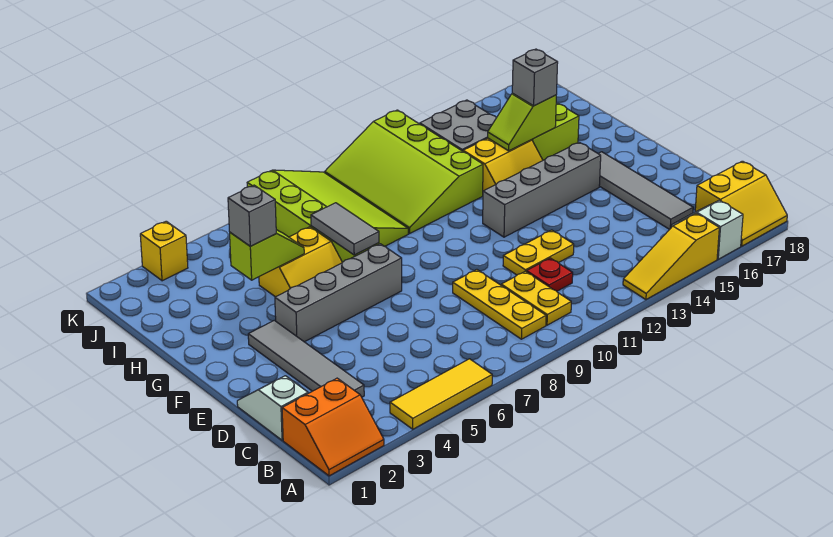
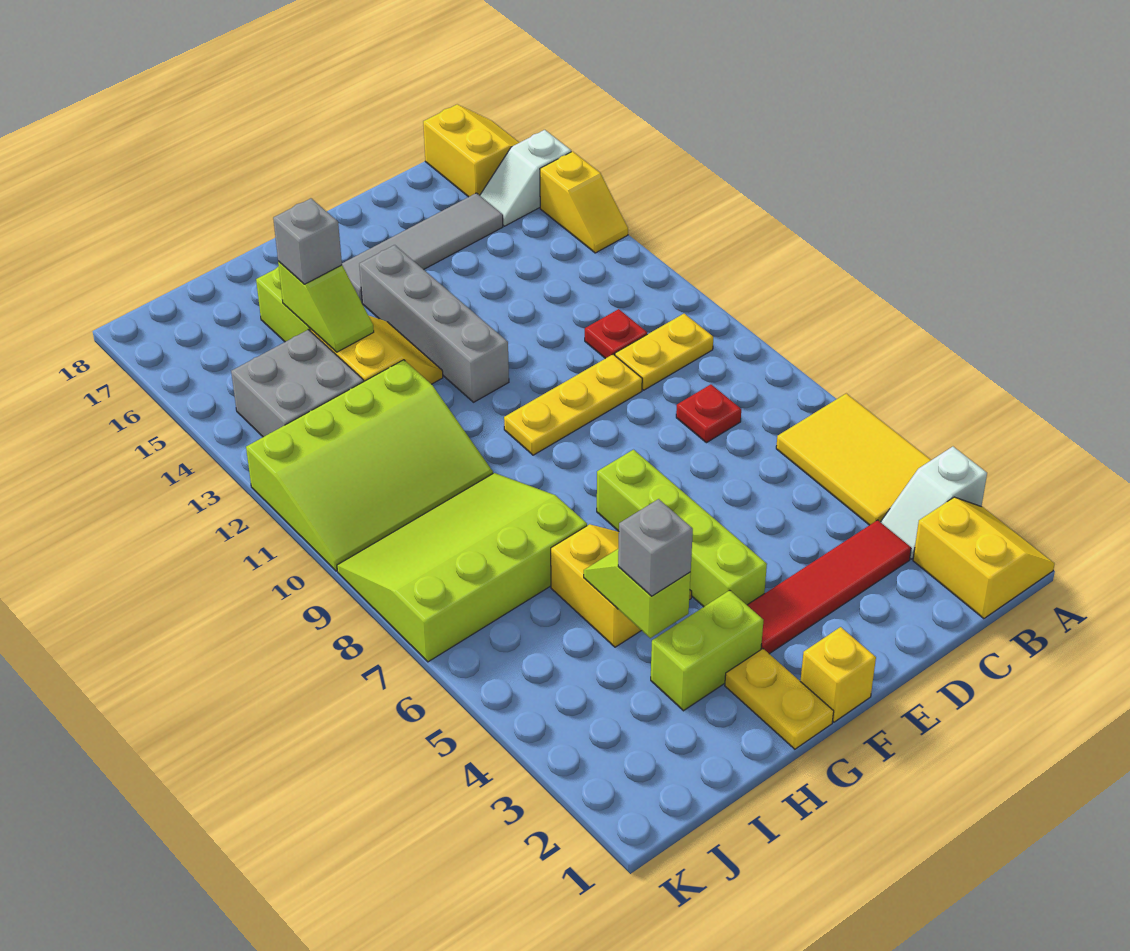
orange 2x2 slope [282,378,384,476] -> yellow 2x2 slope [913,497,1055,619]
yellow 1x3 tile [390,359,492,429] -> yellow 2x3 tile [776,394,931,525]
yellow 1x3 slope [623,214,719,299] -> yellow 1x2 slope [540,151,628,253]
yellow 1x3 plate [453,270,546,339] -> yellow 1x3 plate moved to [504,354,642,455]
white 1x2 slope [237,376,308,440] -> white 1x2 slope moved to [881,447,987,559]
grey 1x4 tile [248,320,364,397] -> red 1x4 tile [747,520,911,654]
none -> red 1x1 plate [676,384,741,443]
yellow 1x2 plate [503,230,574,275] -> yellow 1x2 plate moved to [725,649,834,749]
grey 1x4 brick [275,244,402,342] -> lime 1x4 brick [597,450,767,607]
none -> lime 1x2 brick [651,590,763,711]
grey 1x2 tile [311,203,379,255] -> none
yellow 1x1 brick [140,221,188,281] -> yellow 1x1 brick moved to [800,627,876,722]

